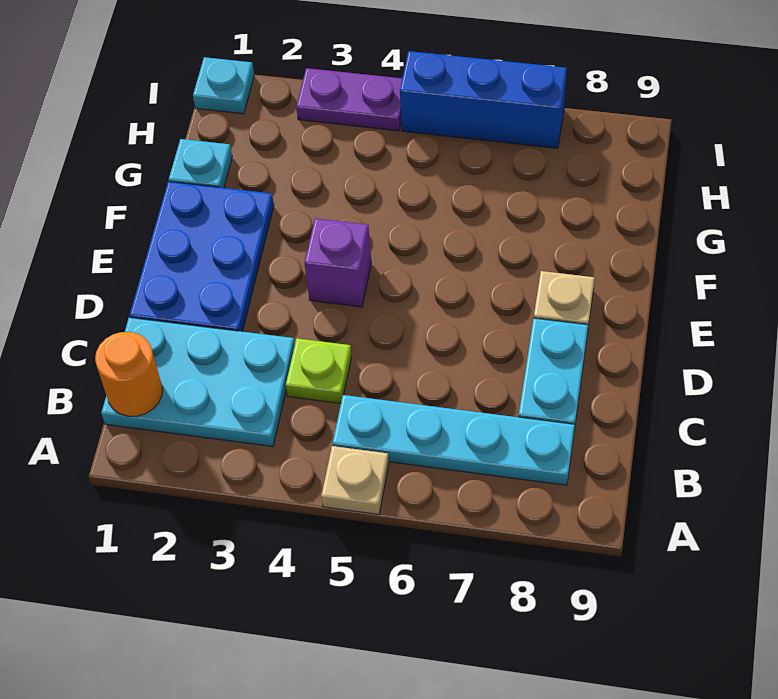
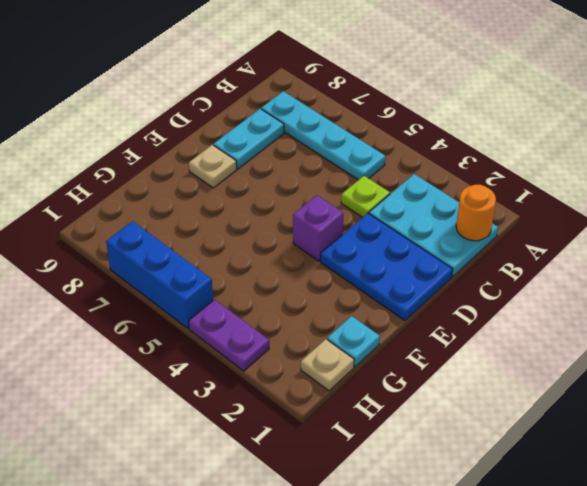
tan 1x1 plate [321,446,389,514] -> tan 1x1 plate moved to [301,339,354,391]
blue 2x3 plate [130,181,274,332] -> blue 2x3 plate turned to [321,213,453,321]
cyan 1x1 plate [193,57,254,114] -> none

